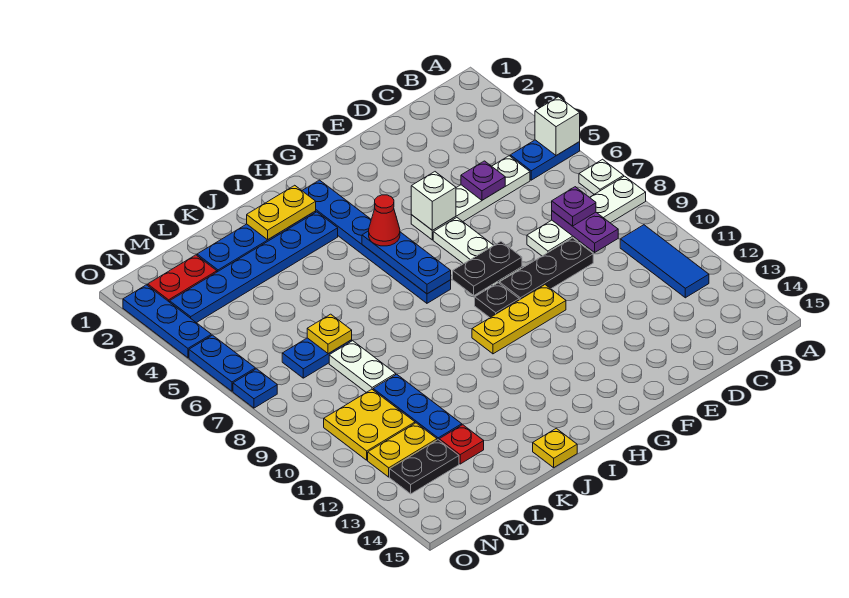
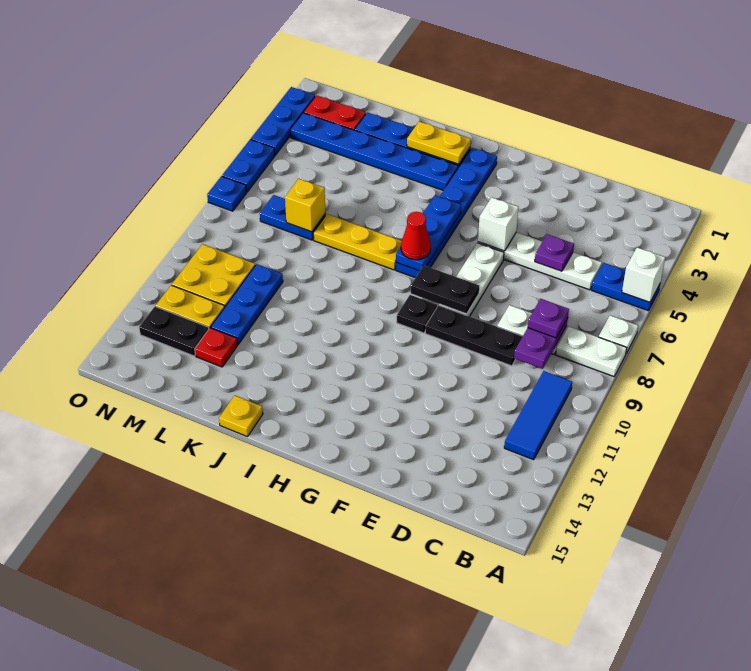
yellow 1x3 plate [472,285,566,354] -> yellow 1x3 plate moved to [313,214,402,270]
red 1x1 cone [369,195,400,246] -> red 1x1 cone moved to [401,212,431,260]
yellow 1x1 plate [307,314,352,354] -> yellow 1x1 brick [285,179,325,232]
white 1x2 plate [329,341,396,392] -> none

